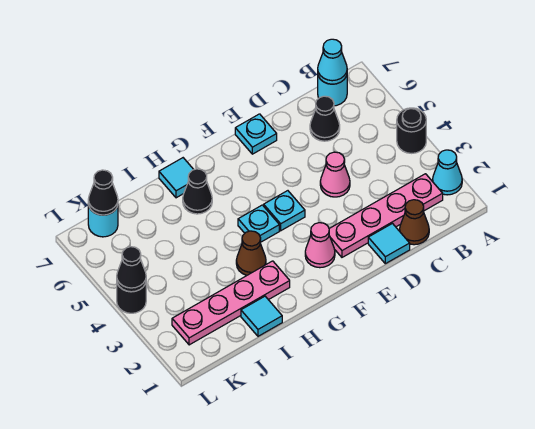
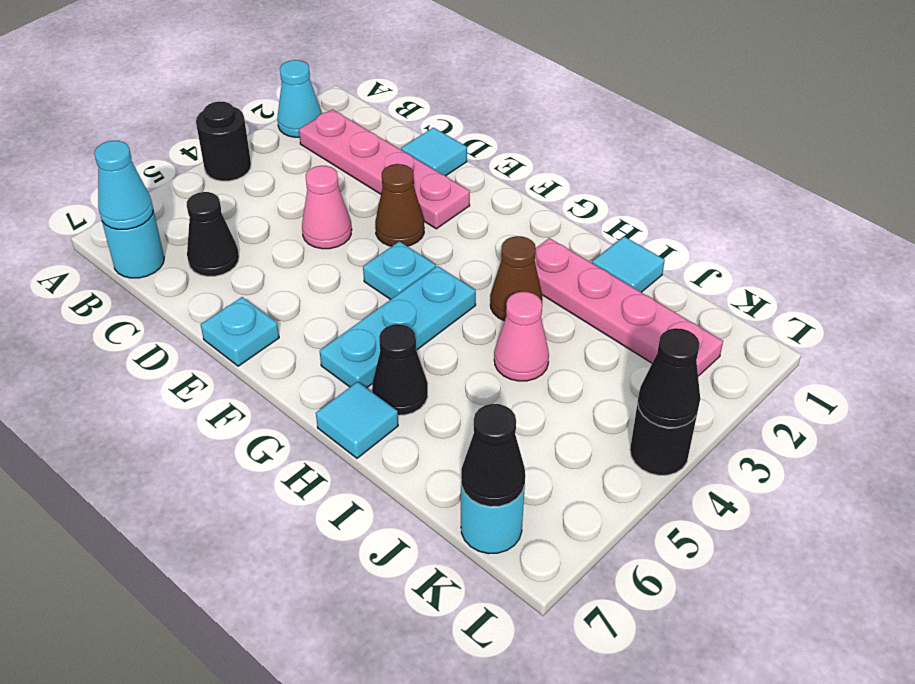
brown 1x1 cone [400,200,429,245] -> brown 1x1 cone moved to [375,164,424,246]
pink 1x1 cone [305,223,335,268] -> pink 1x1 cone moved to [494,292,549,381]
cyan 1x1 plate [238,205,279,242] -> cyan 1x3 plate [320,266,476,388]

